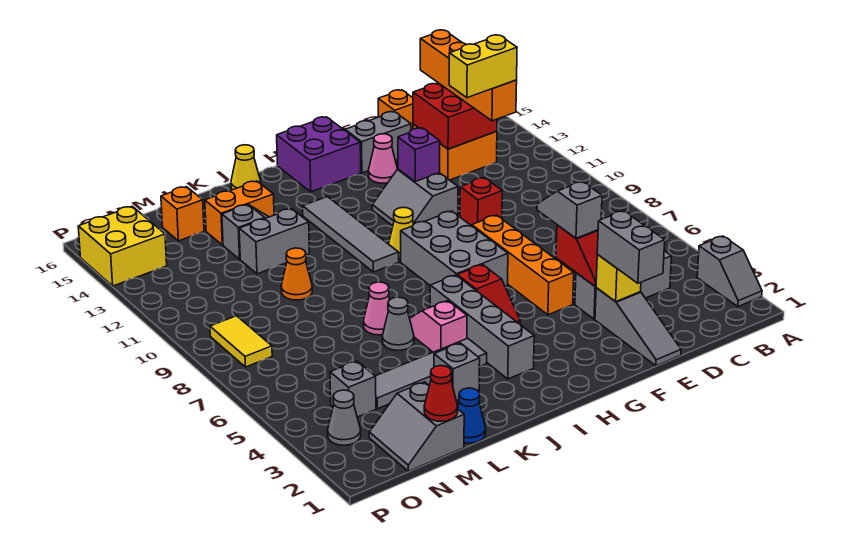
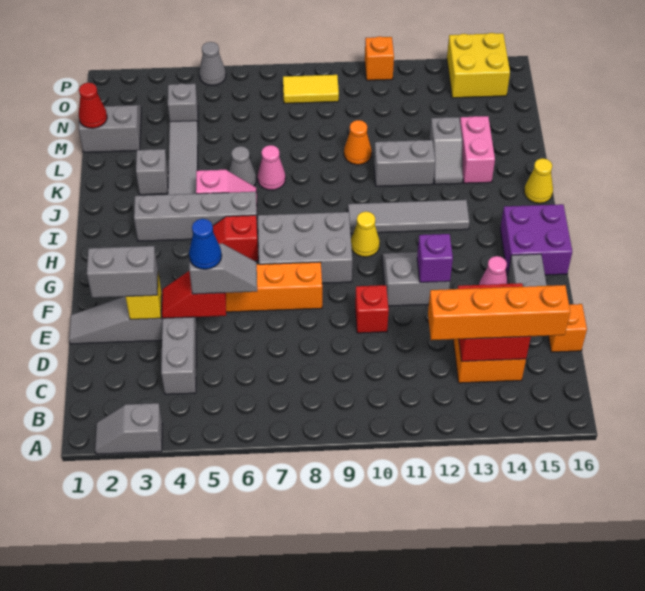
yellow 1x2 brick [449,35,517,98] -> none
grey 1x2 brick [239,209,309,274] -> grey 1x2 brick turned to [374,140,435,186]
orange 1x2 brick [205,181,274,245] -> pink 1x2 brick [460,116,495,183]
blue 1x1 cone [458,388,486,443] -> blue 1x1 cone moved to [189,219,222,269]
orange 1x1 brick [161,187,204,241] -> orange 1x1 brick moved to [365,36,394,80]
grey 1x1 cone [328,390,361,445] -> grey 1x1 cone moved to [199,42,226,86]

